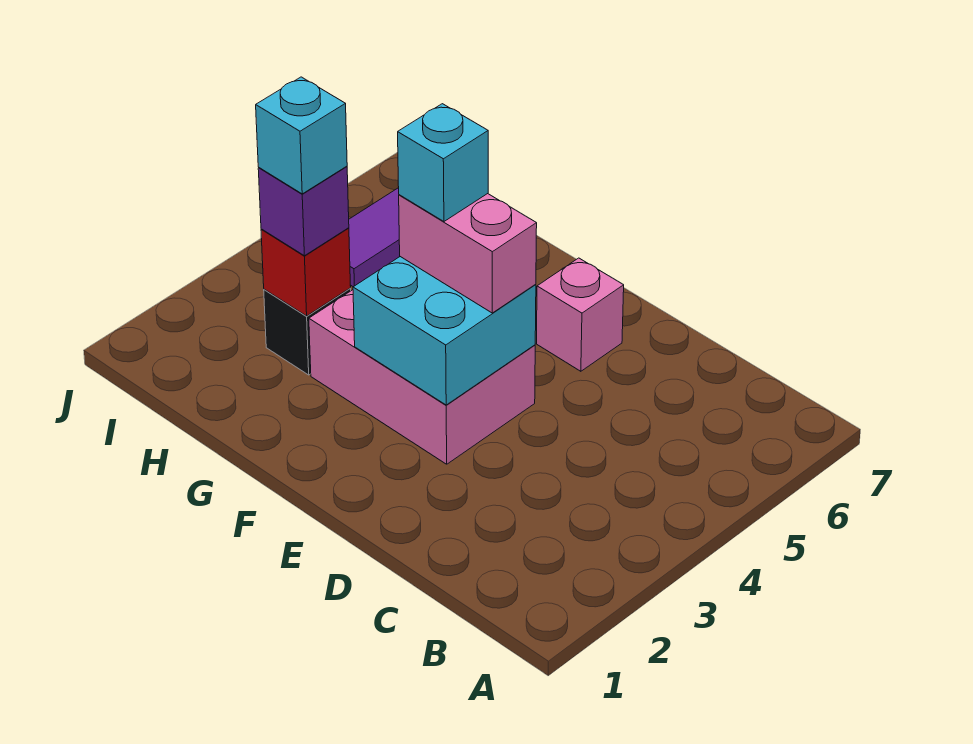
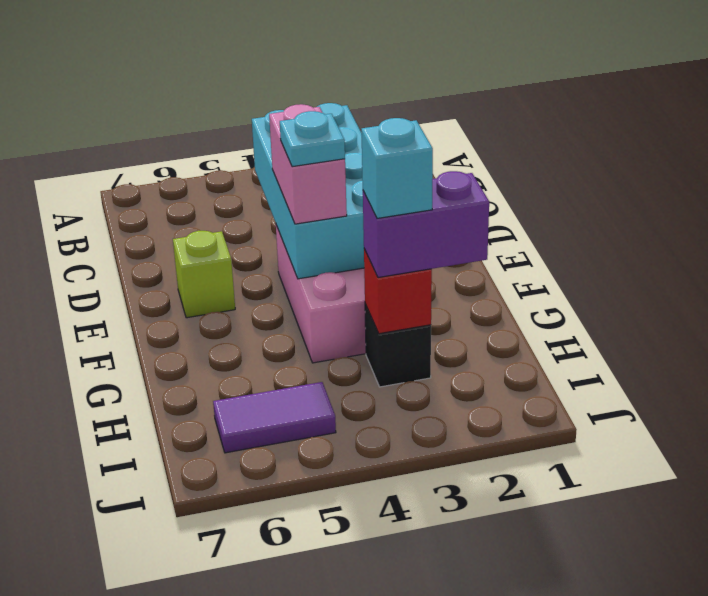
cyan 2x2 brick [353,257,536,405] -> cyan 2x4 brick [252,103,364,279]
pink 1x1 brick [537,258,624,371] -> lime 1x1 brick [173,231,235,318]
cyan 1x1 brick [398,104,488,221] -> cyan 1x1 plate [280,111,345,167]
purple 1x1 brick [258,166,349,256] -> purple 1x2 brick [363,171,489,278]

